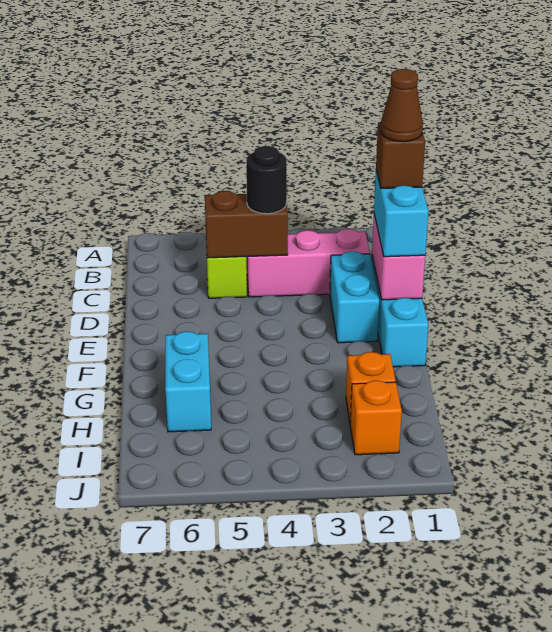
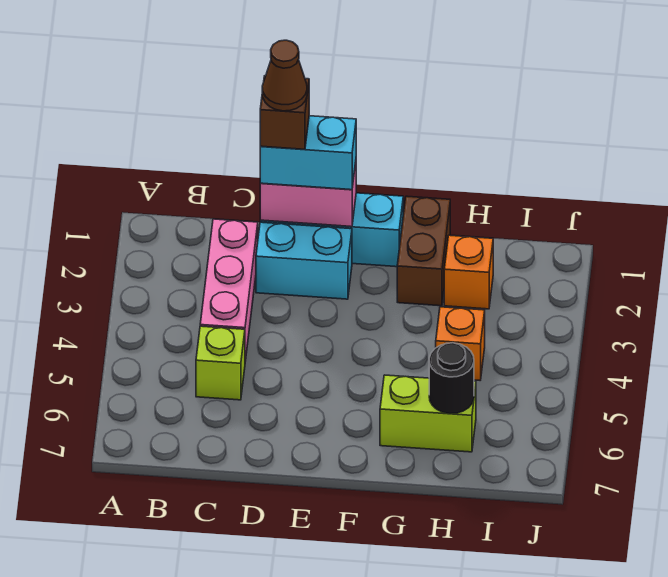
brown 1x2 brick [205,191,288,258] -> brown 1x2 brick moved to [397,196,450,306]
black 1x1 round brick [246,146,287,214] -> black 1x1 round brick moved to [429,343,474,414]
cyan 1x2 brick [165,331,211,432] -> lime 1x2 brick [380,375,476,452]
orange 1x1 brick [350,380,402,455] -> orange 1x1 brick moved to [436,307,485,380]

